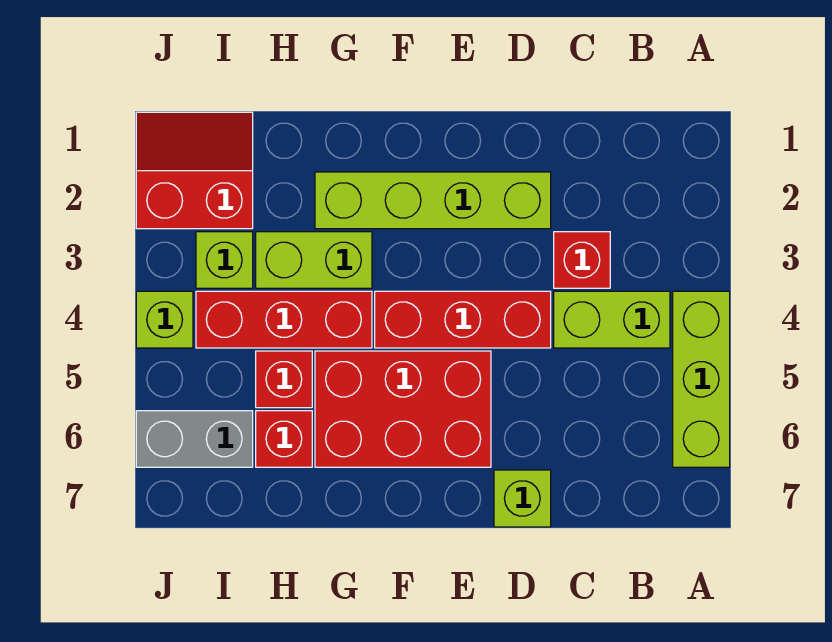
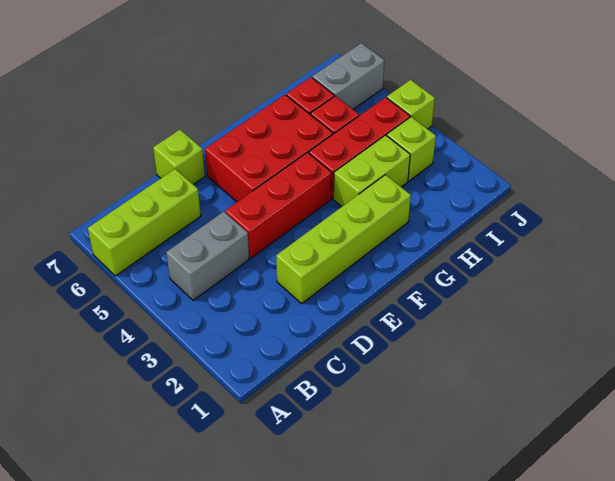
lime 1x3 brick [673,291,730,467] -> lime 1x3 brick turned to [88,169,201,276]
lime 1x2 brick [554,291,670,348] -> grey 1x2 brick [166,212,249,300]
red 1x1 brick [554,232,610,288] -> none
red 2x2 slope [136,112,253,229] -> none

